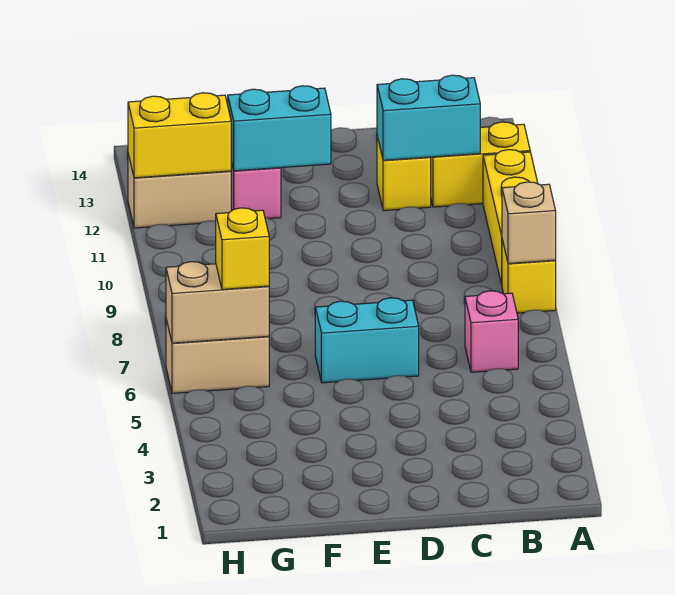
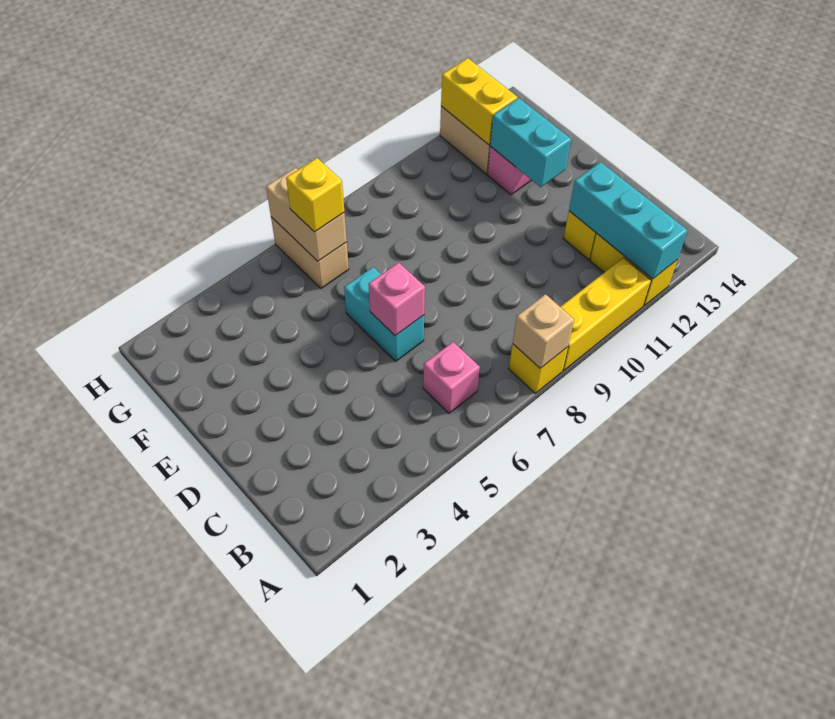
cyan 1x2 brick [377,75,480,160] -> cyan 1x3 brick [569,162,687,279]
none -> pink 1x1 brick [369,262,425,336]

